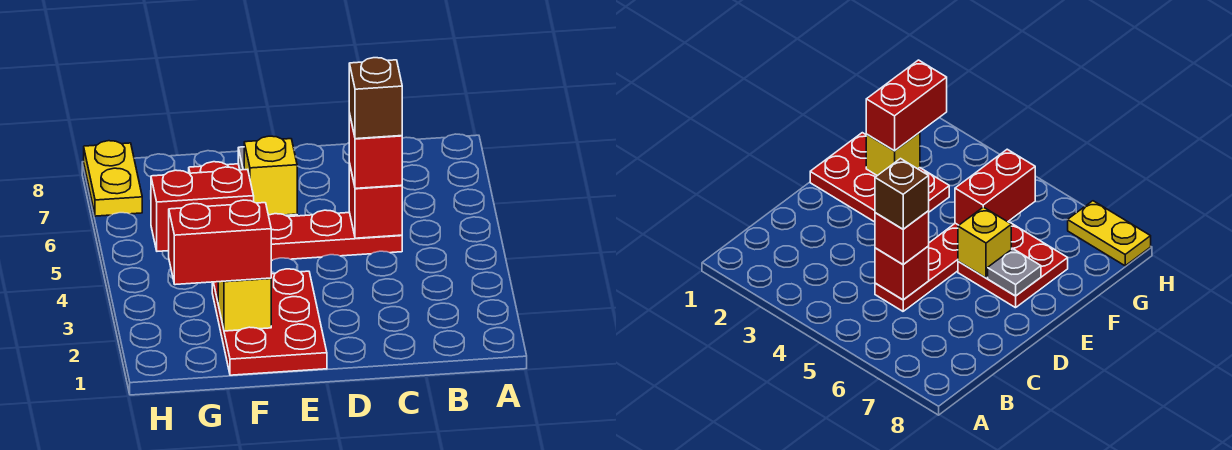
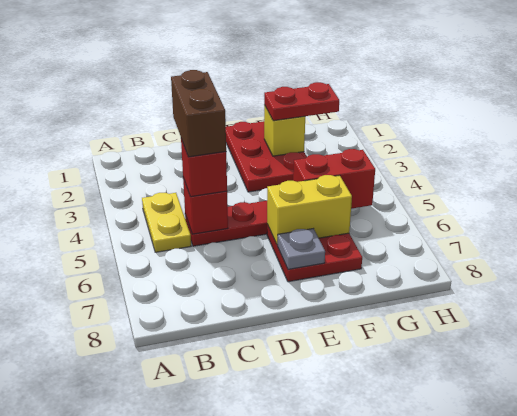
brown 1x1 brick [349,58,402,139] -> brown 1x2 brick [171,70,226,157]
yellow 1x1 brick [244,136,297,215] -> yellow 1x2 brick [267,175,352,245]
red 1x2 brick [169,200,271,285] -> red 1x2 plate [264,82,339,121]
yellow 1x2 plate [84,141,142,216] -> yellow 1x2 plate moved to [142,193,191,252]

